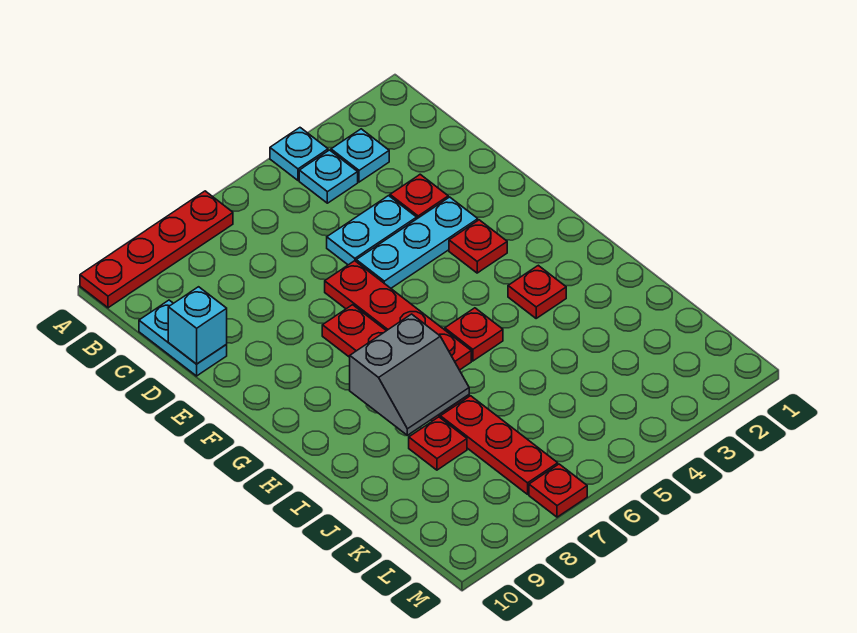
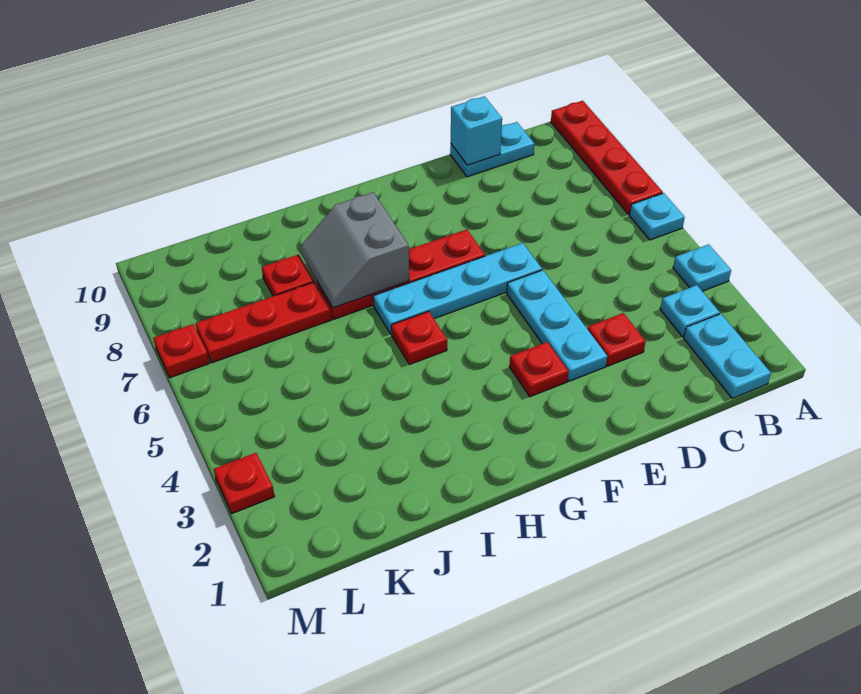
cyan 1x1 plate [299,150,358,203] -> cyan 1x1 plate moved to [629,193,685,240]
cyan 1x2 plate [327,196,417,265] -> cyan 1x2 plate moved to [684,314,771,398]
red 1x4 plate [325,261,471,370] -> cyan 1x4 plate [373,243,542,334]
red 1x1 plate [508,265,566,318] -> red 1x1 plate moved to [214,453,275,513]

